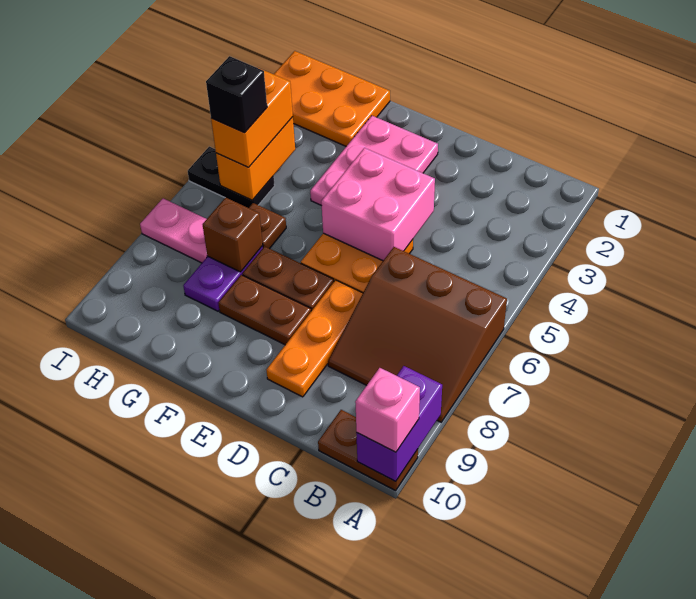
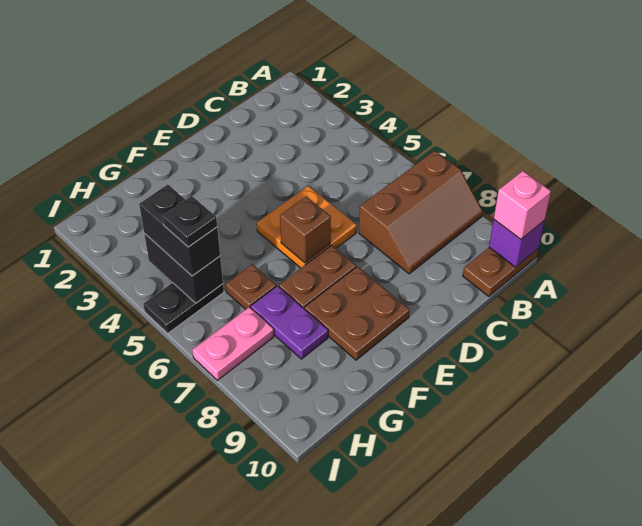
brown 3x3 slope [328,247,507,422] -> brown 2x3 slope [359,151,483,274]
purple 1x2 brick [356,366,442,481] -> purple 1x1 brick [489,220,544,267]
pink 2x2 brick [321,148,435,261] -> none
orange 1x3 plate [267,280,363,397] -> none
pink 2x3 plate [310,116,438,206] -> none
brown 1x2 plate [218,275,311,345] -> brown 2x2 plate [304,267,409,360]
orange 2x3 plate [274,51,390,146] -> none
brown 1x1 brick [203,198,263,272] -> brown 1x1 brick moved to [280,196,331,263]
orange 1x2 brick [216,117,295,200] -> black 1x2 brick [144,233,223,303]
orange 1x2 brick [211,68,293,167] -> black 1x2 brick [139,185,220,276]
black 1x1 brick [206,56,267,133] -> black 1x1 plate [162,196,217,247]

